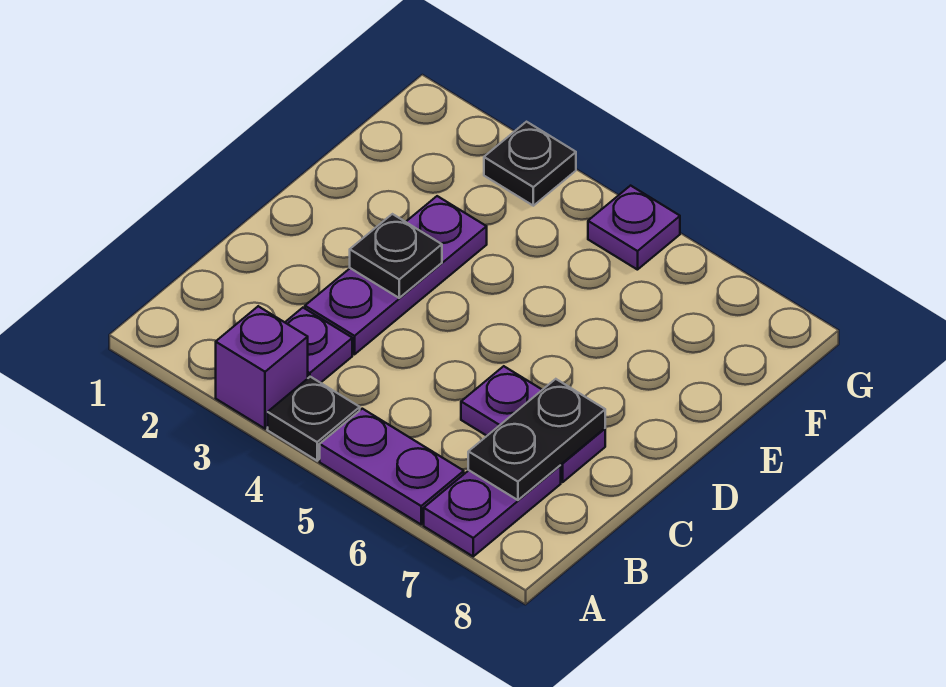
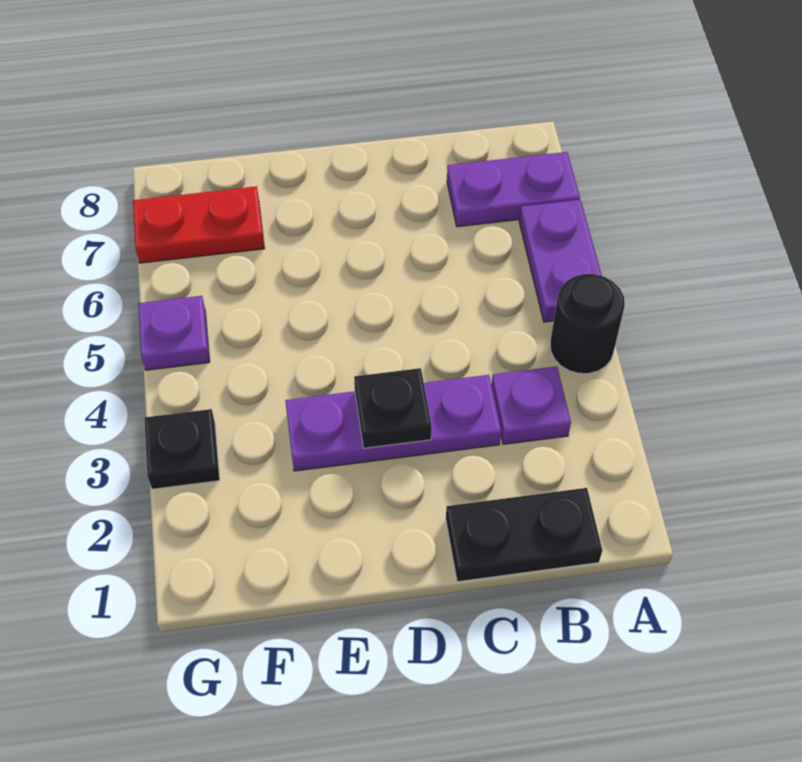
purple 1x1 brick [216,306,308,429] -> none
black 1x1 plate [268,377,360,461] -> black 1x1 round brick [550,274,625,374]
black 1x2 plate [468,379,605,500] -> black 1x2 plate moved to [446,488,602,582]
purple 1x2 plate [461,366,605,482] -> none
none -> red 1x2 plate [133,186,265,263]

